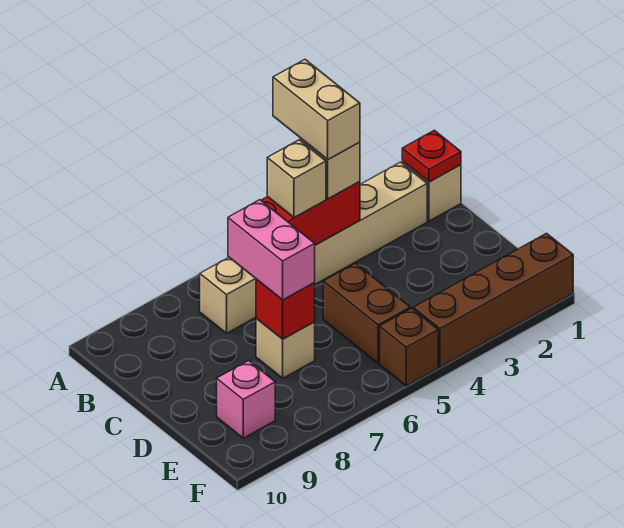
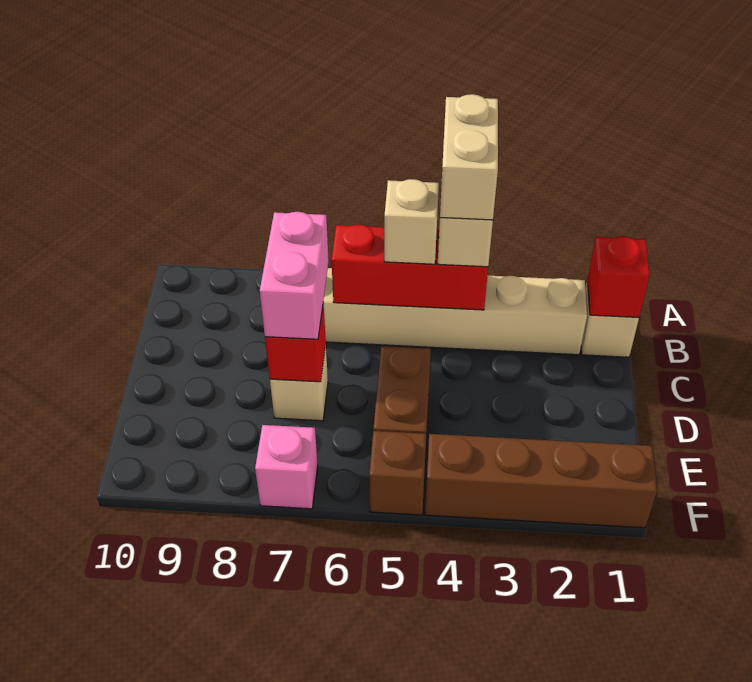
red 1x1 plate [402,130,461,182] -> red 1x1 brick [587,236,650,317]
pink 1x1 brick [217,361,275,438] -> pink 1x1 brick moved to [255,425,318,509]

